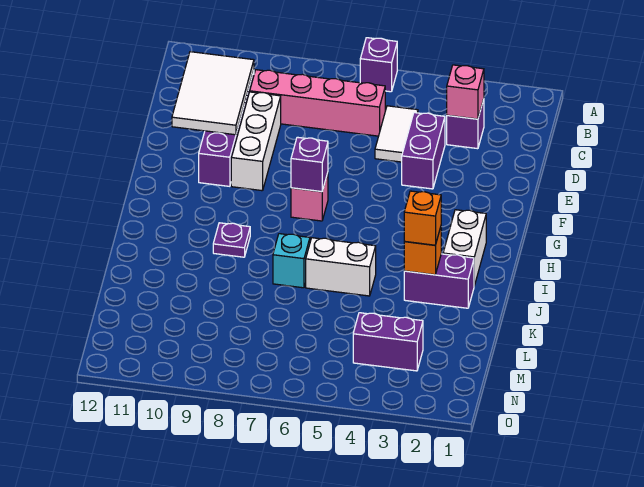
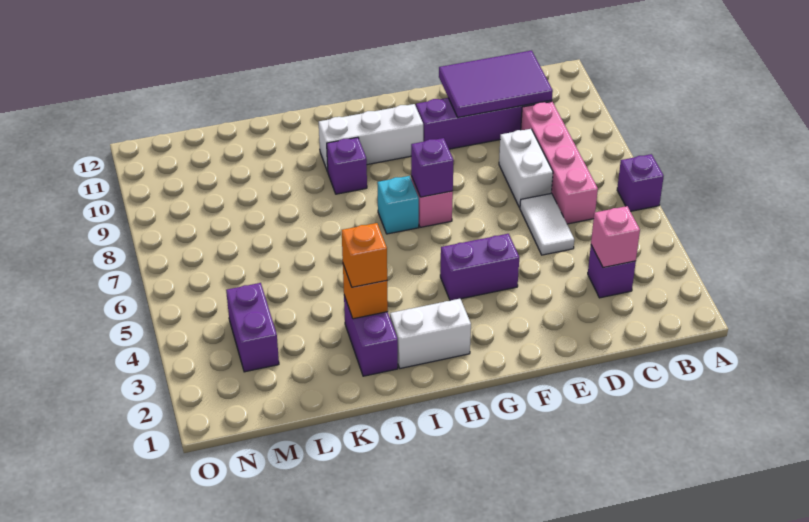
white 1x2 tile [375,106,418,162] -> white 1x2 tile turned to [520,193,574,255]
white 2x3 tile [172,52,254,135] -> purple 2x3 tile [439,50,553,117]
purple 1x2 brick [402,113,445,189] -> purple 1x2 brick moved to [440,234,519,301]
white 1x3 brick [231,92,281,191] -> white 1x3 brick moved to [319,104,423,172]
purple 1x1 plate [213,223,250,257] -> purple 1x1 brick [327,137,367,194]
white 1x2 brick [306,238,376,296] -> white 1x2 brick moved to [499,129,553,208]
cyan 1x1 brick [273,234,310,288] -> cyan 1x1 brick moved to [377,176,419,234]

